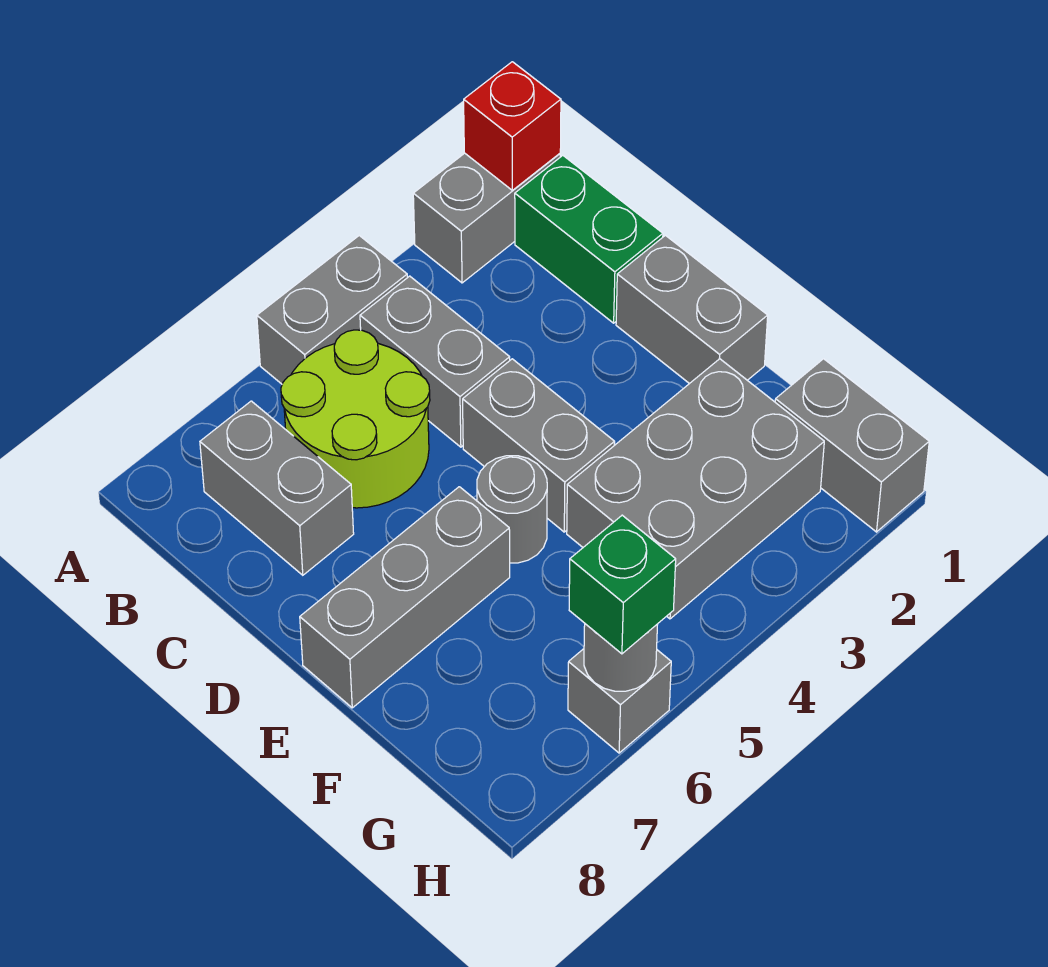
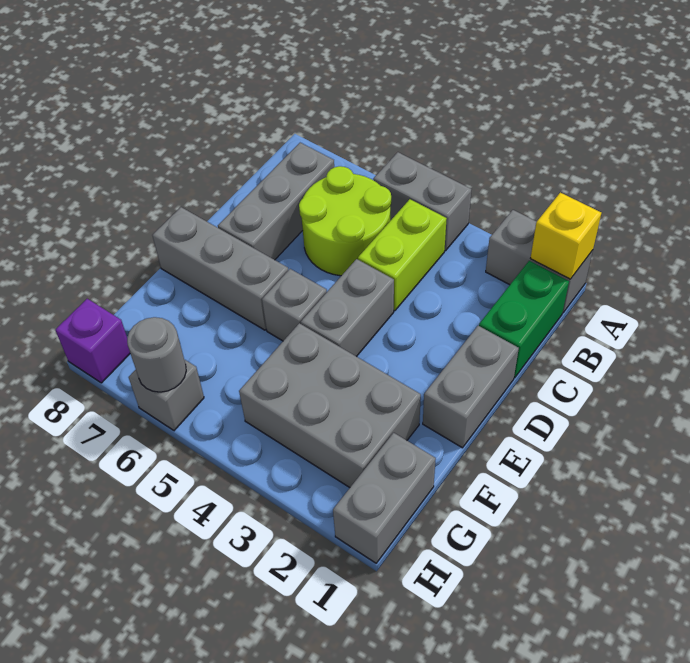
red 1x1 brick [464,62,561,190] -> yellow 1x1 brick [530,193,601,279]
grey 1x2 brick [360,276,510,447] -> lime 1x2 brick [358,199,447,311]
grey 1x2 brick [200,401,354,575] -> grey 1x3 brick [218,143,334,260]
grey 1x1 round brick [477,456,547,563] -> grey 1x1 brick [262,269,327,341]
green 1x1 brick [569,515,676,654] -> none
none -> purple 1x1 brick [55,299,130,383]

